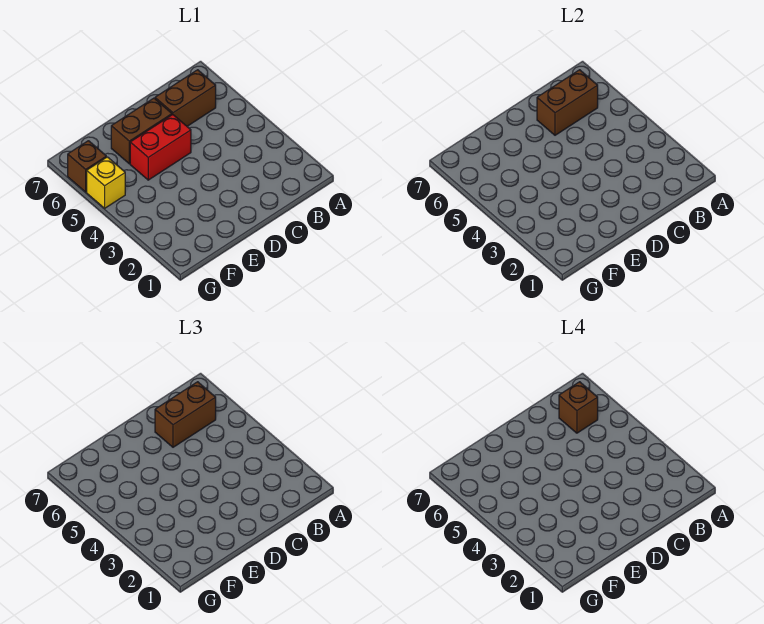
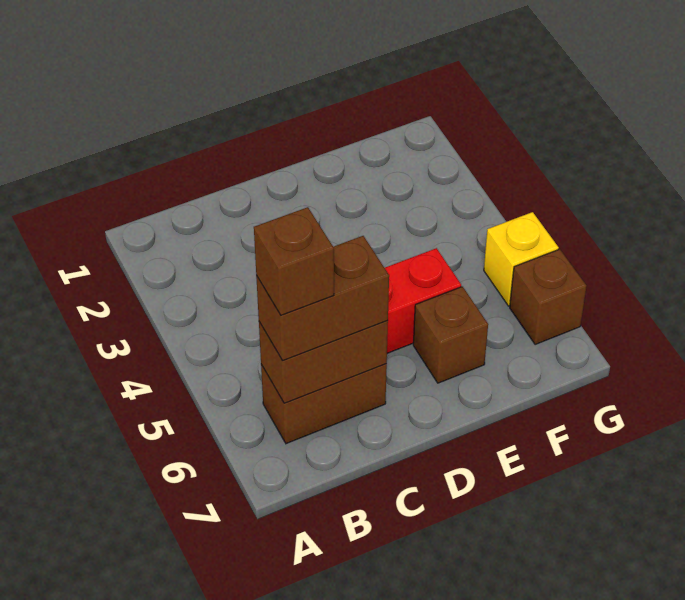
brown 1x2 brick [111,98,172,164] -> brown 1x1 brick [413,287,488,383]

